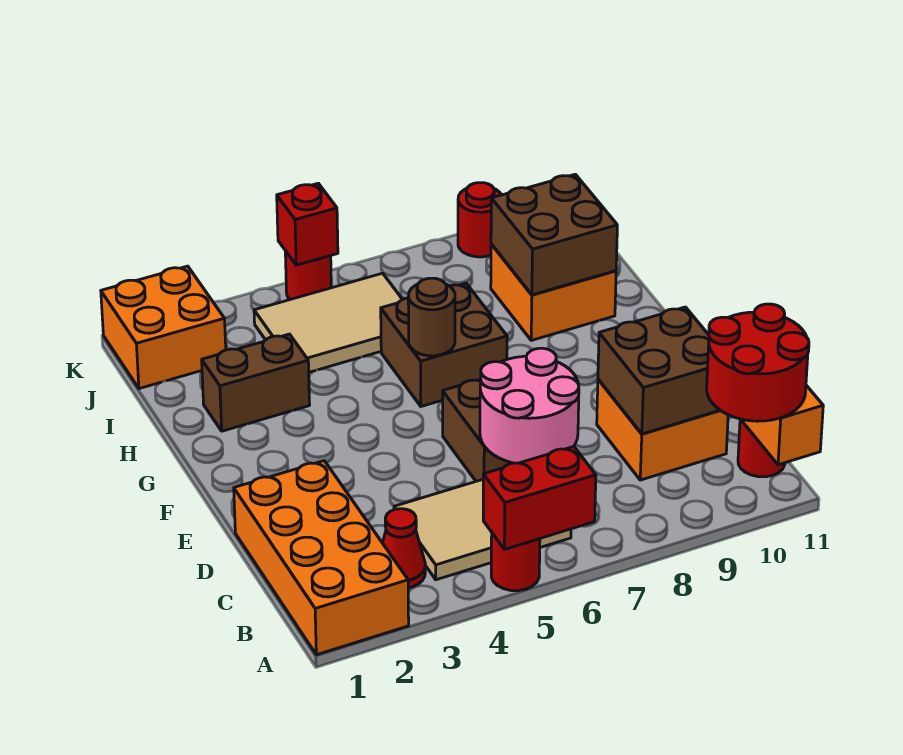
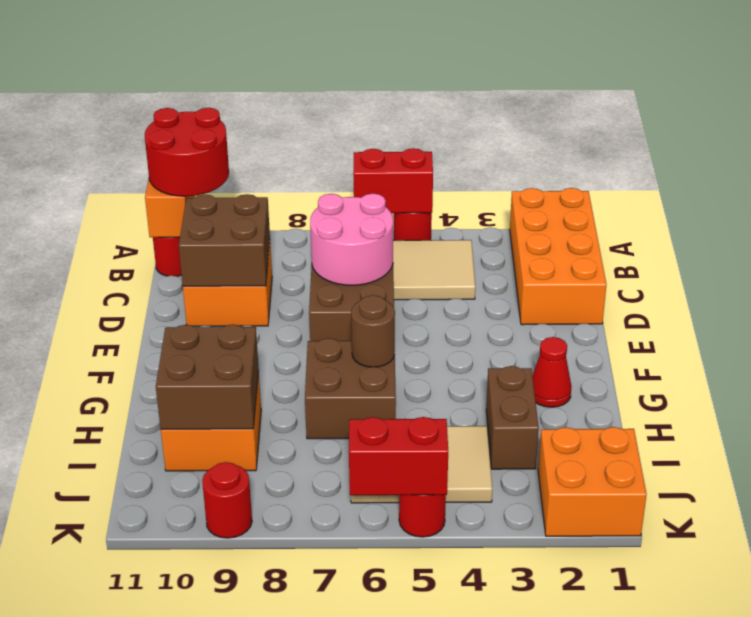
red 1x1 cone [383,509,425,588] -> red 1x1 cone moved to [532,337,572,407]
brown 1x2 brick [202,334,310,431] -> brown 1x2 brick turned to [486,366,539,469]
red 1x1 brick [277,183,338,265] -> red 1x2 brick [349,417,448,495]

